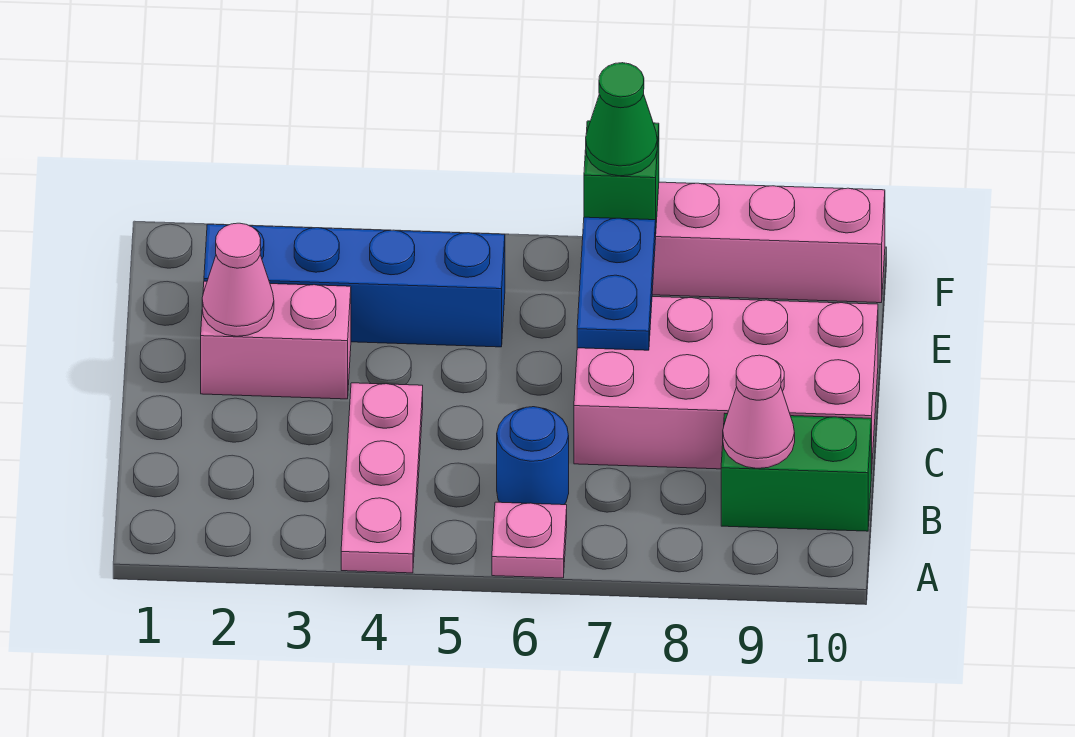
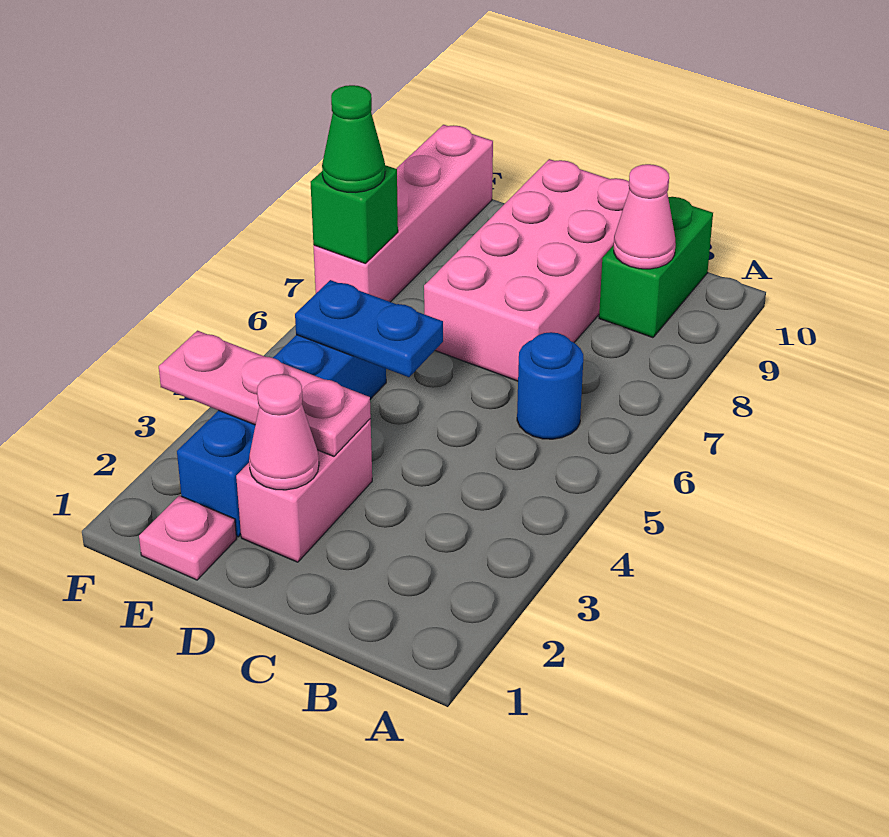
pink 1x3 plate [341,383,423,573] -> pink 1x3 plate moved to [159,331,371,456]
pink 1x1 plate [492,502,567,578] -> pink 1x1 plate moved to [139,496,236,580]
blue 1x2 plate [577,217,656,350] -> blue 1x2 plate moved to [295,280,443,377]

